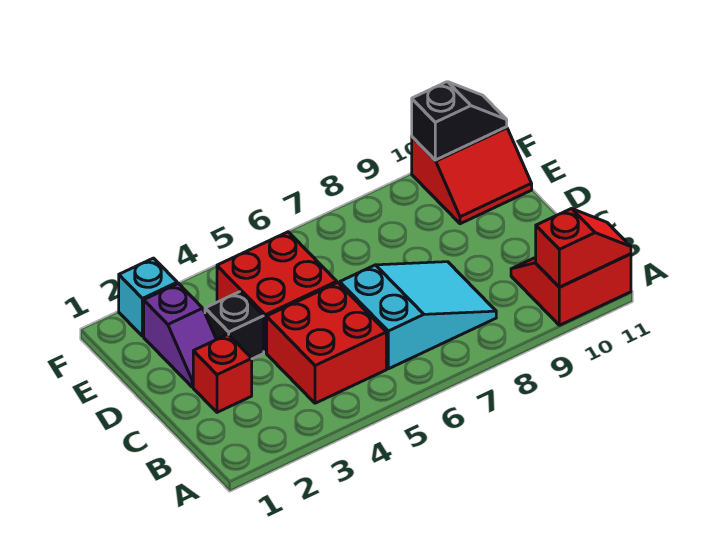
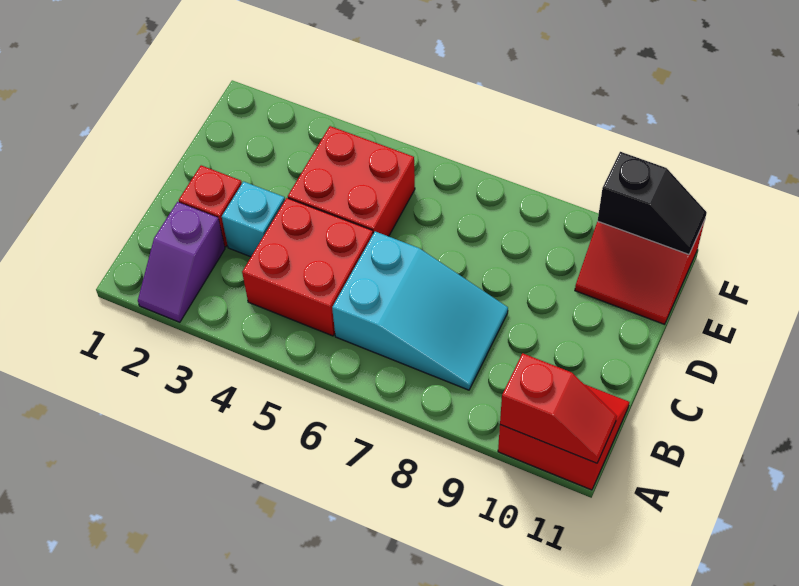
purple 1x2 slope [144,283,216,387] -> purple 1x2 slope moved to [138,202,225,322]
black 1x1 brick [205,292,264,359] -> none
cyan 1x1 brick [119,258,177,336] -> cyan 1x1 brick moved to [222,182,285,257]

